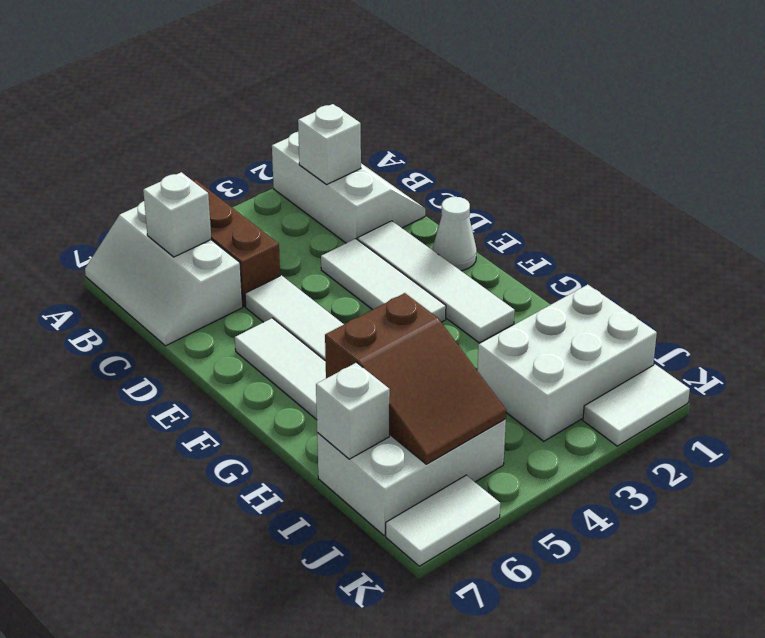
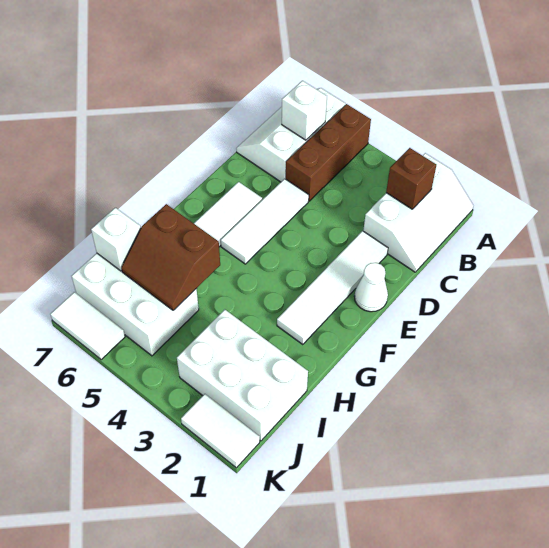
white 1x1 brick [298,104,361,184] -> brown 1x1 brick [386,148,436,209]
white 1x3 tile [321,239,446,322] -> none
brown 2x3 slope [325,293,506,464] -> brown 2x2 slope [121,204,220,310]

